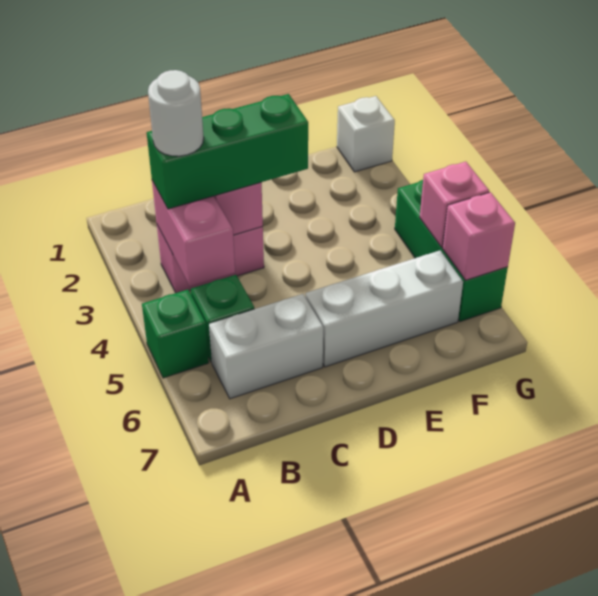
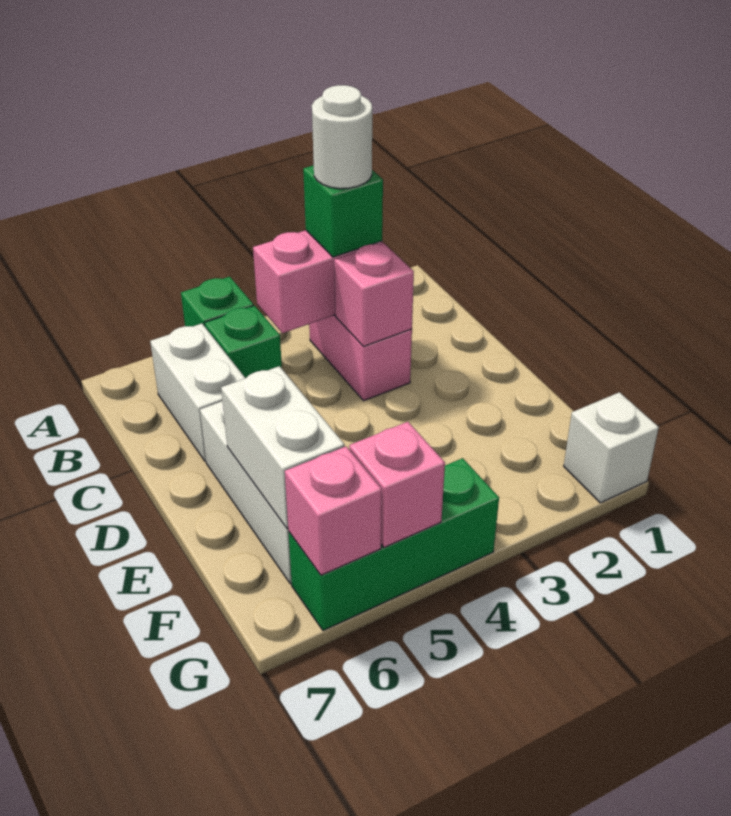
green 1x3 brick [147,94,308,209] -> green 1x1 brick [303,165,383,257]
none -> white 1x2 brick [221,366,345,528]

